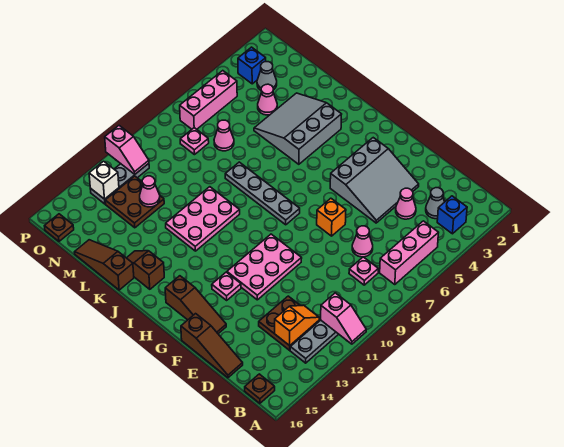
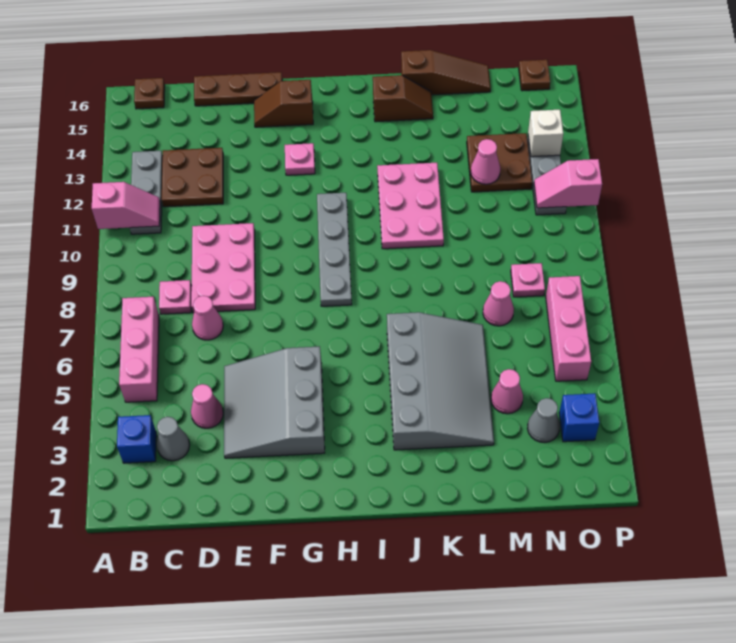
pink 1x2 slope [321,293,366,344] -> pink 1x2 slope turned to [92,182,160,229]
orange 1x2 slope [275,305,319,346] -> none
brown 1x3 slope [181,314,243,378] -> brown 1x3 plate [194,72,282,106]
orange 1x1 brick [317,198,346,236] -> none
pink 2x3 plate [227,234,302,300] -> pink 2x3 plate moved to [191,223,255,313]
brown 1x3 slope [165,276,226,334] -> brown 1x2 slope [254,80,313,127]
grey 1x4 plate [225,162,300,225] -> grey 1x4 plate turned to [317,193,352,306]
grey 3x3 slope [254,93,342,164] -> grey 3x4 slope [387,312,494,450]

